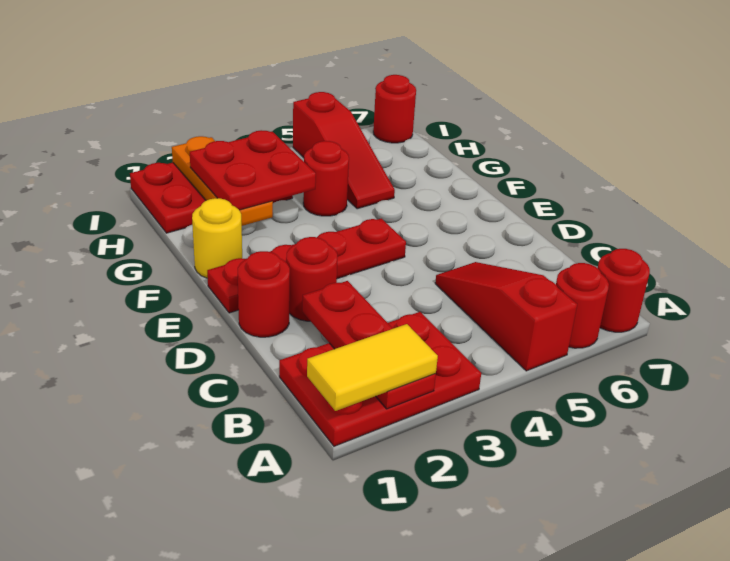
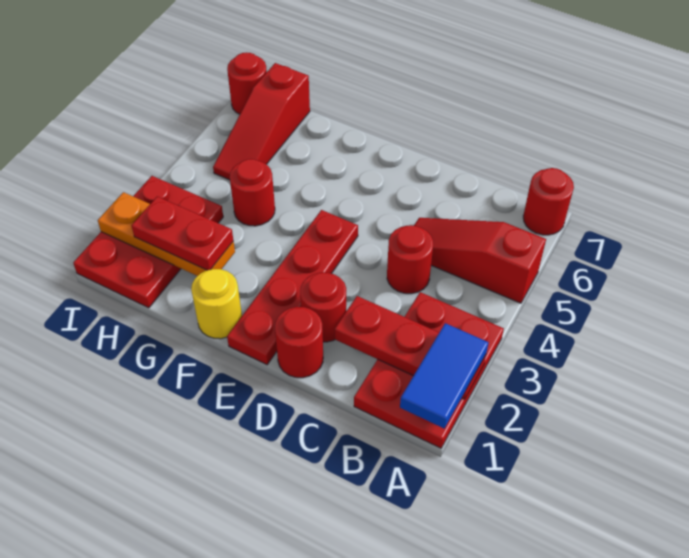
yellow 1x2 tile [307,324,438,411] -> blue 1x2 tile [400,323,489,429]
red 1x1 round brick [556,263,609,348] -> red 1x1 round brick moved to [387,225,433,294]
red 2x2 plate [190,130,316,210] -> red 1x2 plate [131,196,233,270]
red 1x3 slope [293,92,395,209] -> red 1x3 slope turned to [213,63,310,180]

